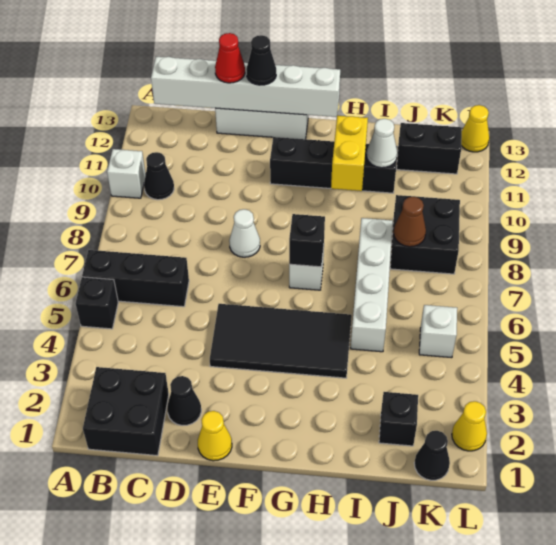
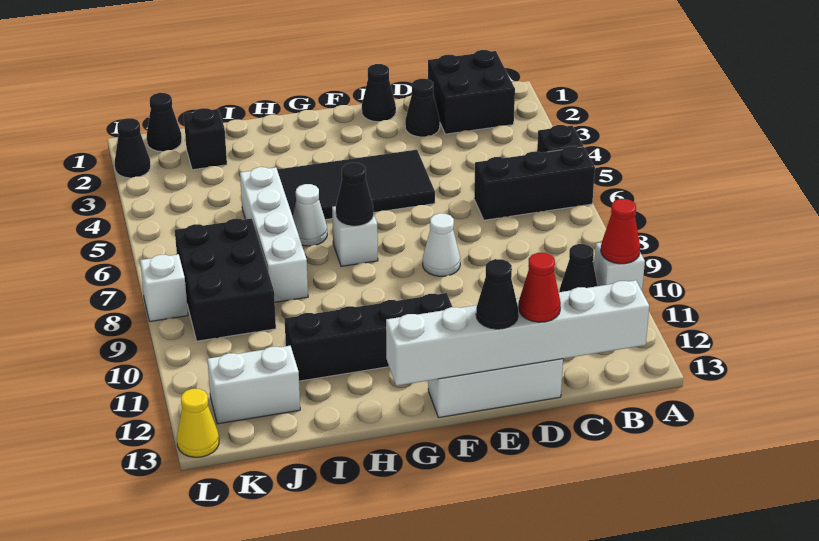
none -> red 1x1 cone [601,199,640,264]
yellow 1x1 cone [198,411,232,461] -> black 1x1 cone [362,64,396,122]
black 1x1 brick [289,214,325,267] -> black 1x1 cone [336,163,374,226]
yellow 1x2 brick [331,116,368,191] -> none
white 1x1 cone [367,119,397,168] -> white 1x1 cone moved to [293,184,327,246]
black 2x2 brick [390,195,460,274] -> black 2x3 brick [175,219,276,341]
brown 1x1 cone [394,196,426,247] -> none
black 1x2 brick [397,123,462,174] -> white 1x2 brick [207,346,300,424]
white 1x1 brick [419,305,457,358] -> white 1x1 brick moved to [140,254,188,322]
yellow 1x1 cone [452,401,487,451] -> black 1x1 cone [115,118,151,178]

